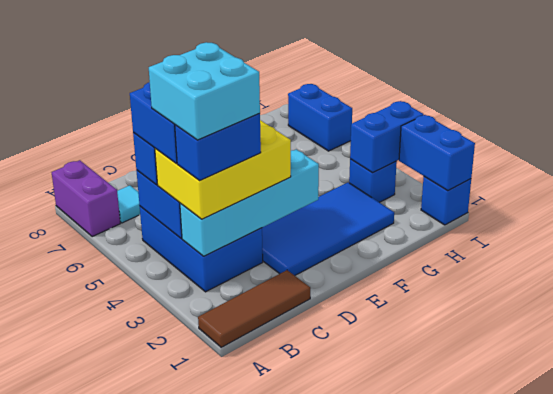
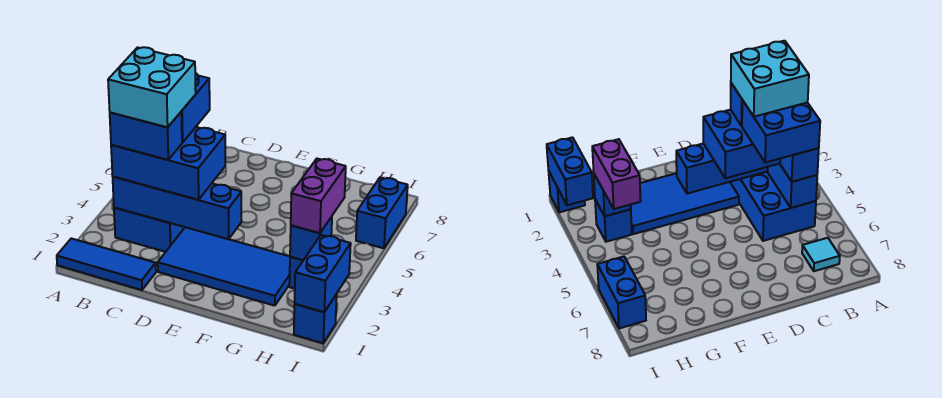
brown 1x3 tile [198,270,310,347] -> blue 1x3 tile [57,238,156,290]
purple 1x2 brick [52,160,120,237] -> purple 1x2 brick moved to [291,159,346,233]
cyan 1x4 brick [180,149,319,256] -> blue 1x4 brick [113,177,241,239]
yellow 2x3 brick [155,120,291,219] -> blue 2x3 brick [111,127,225,200]
blue 1x2 brick [350,101,424,173] -> blue 1x1 brick [290,217,332,260]

